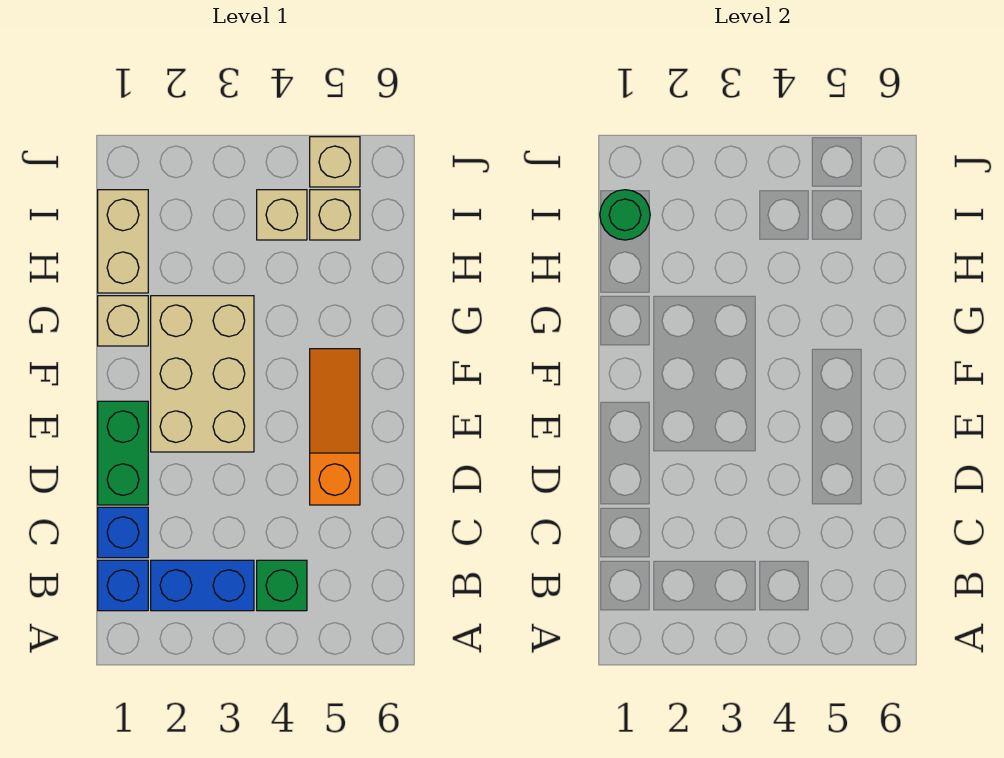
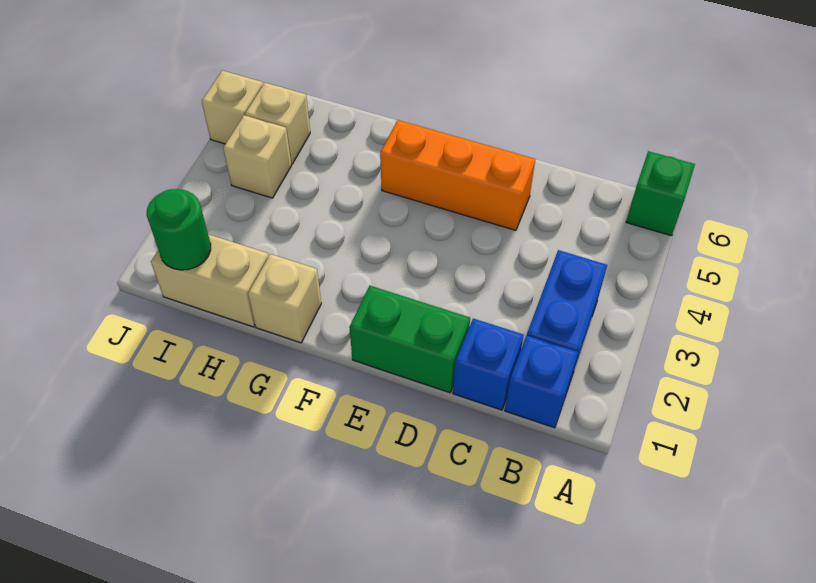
green 1x1 brick [257,560,307,611] -> green 1x1 brick moved to [626,151,695,236]
orange 1x3 slope [310,349,360,505] -> orange 1x3 brick [380,120,535,230]
tan 2x3 brick [151,296,254,452] -> none

